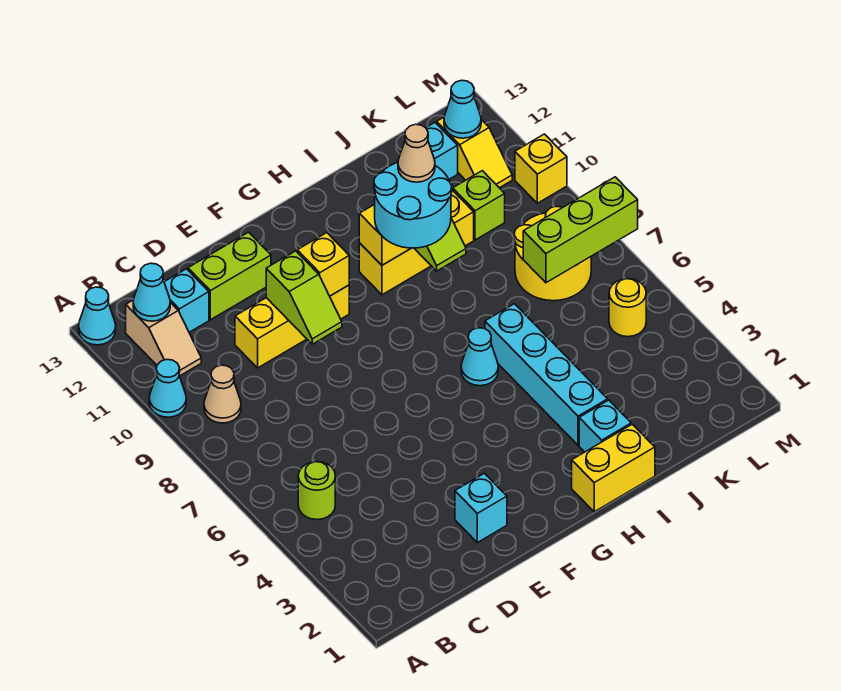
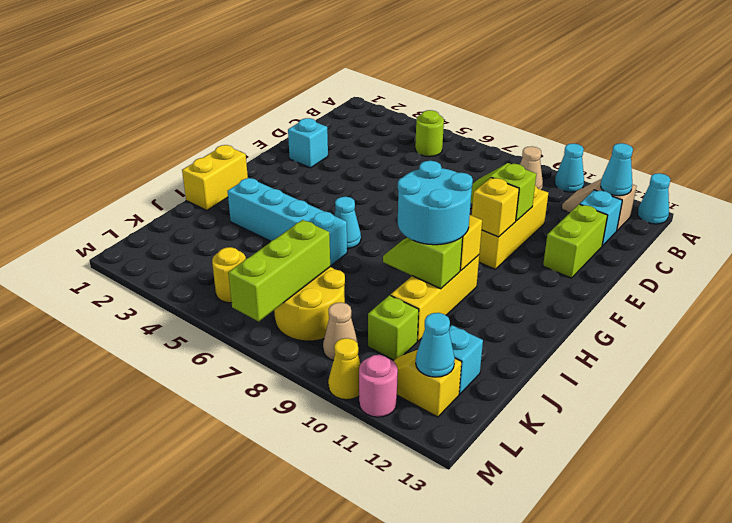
cyan 1x1 brick [579,400,631,452] -> none
tan 1x1 cone [398,124,435,182] -> tan 1x1 cone moved to [323,302,358,360]
yellow 1x1 brick [515,134,567,203] -> yellow 1x1 cone [328,338,361,400]
none -> pink 1x1 round brick [359,355,398,417]

